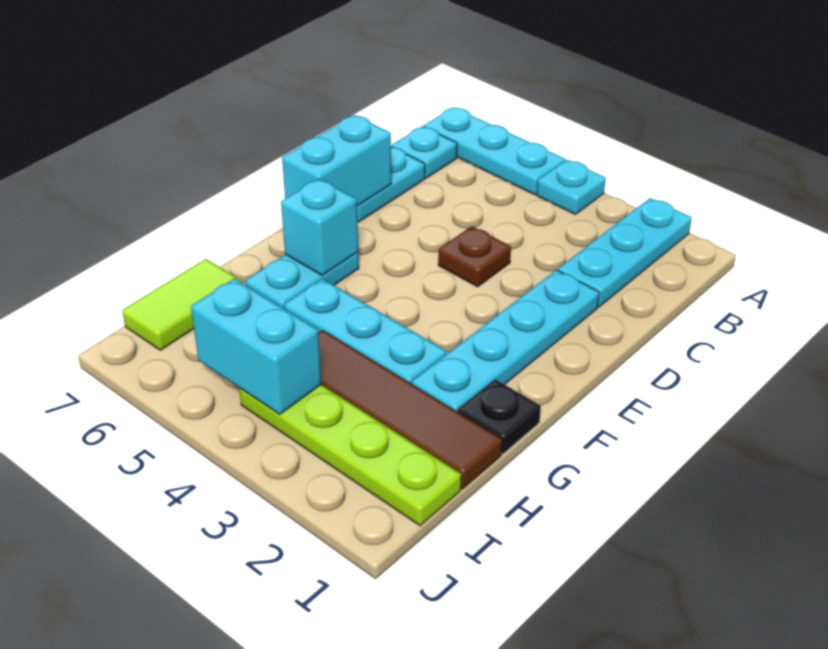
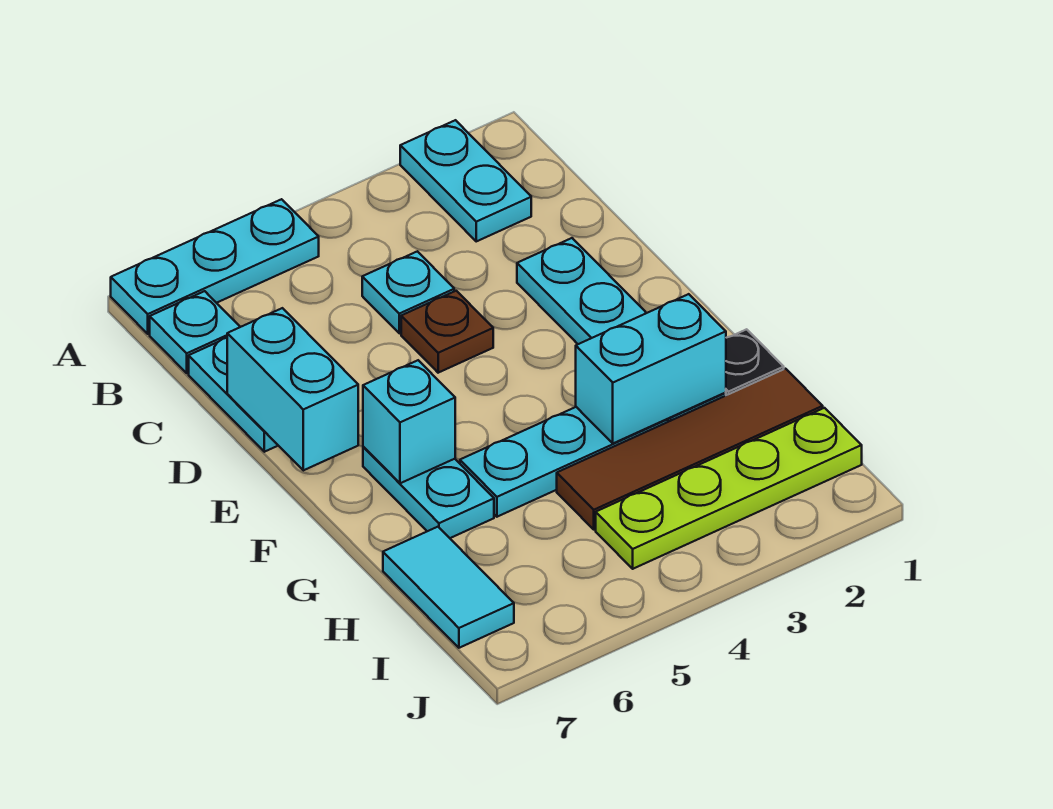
cyan 1x3 plate [558,198,692,307] -> cyan 1x2 plate [400,120,531,241]
cyan 1x1 plate [537,160,606,215] -> cyan 1x1 plate moved to [362,251,454,333]
lime 1x2 tile [122,259,242,350] -> cyan 1x2 tile [383,527,514,648]
cyan 1x2 brick [191,279,321,414] -> cyan 1x2 brick moved to [576,294,726,443]

